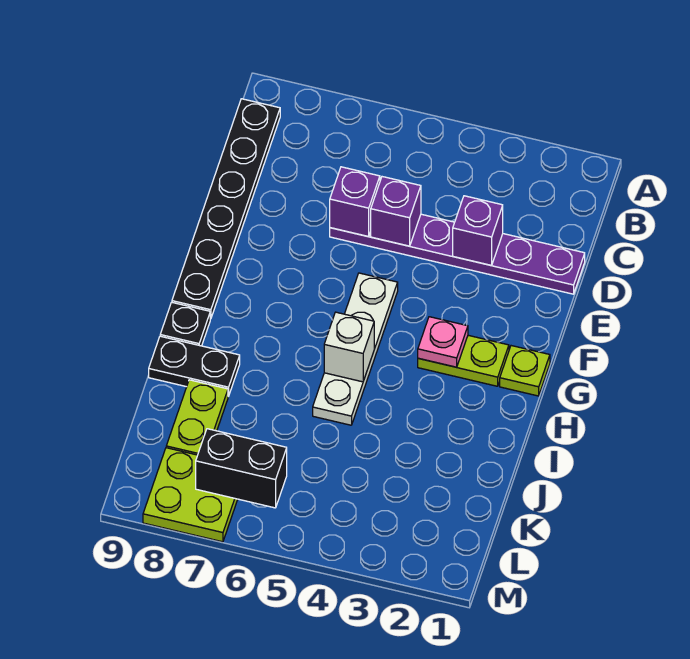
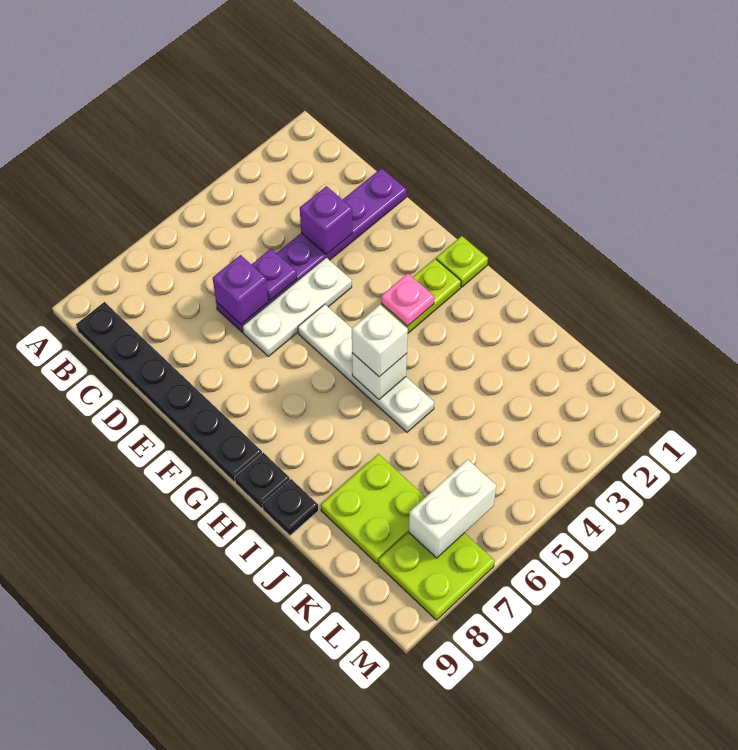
purple 1x1 brick [371,177,421,246] -> purple 1x1 plate [251,249,297,301]
none -> white 1x3 plate [242,258,352,356]
none -> white 1x1 brick [352,305,408,377]
black 1x2 plate [149,336,240,396] -> black 1x1 plate [262,479,318,536]
lime 1x2 plate [166,380,228,455] -> lime 2x2 plate [321,454,425,564]
black 1x2 brick [196,429,287,508] -> white 1x2 brick [409,459,496,558]

